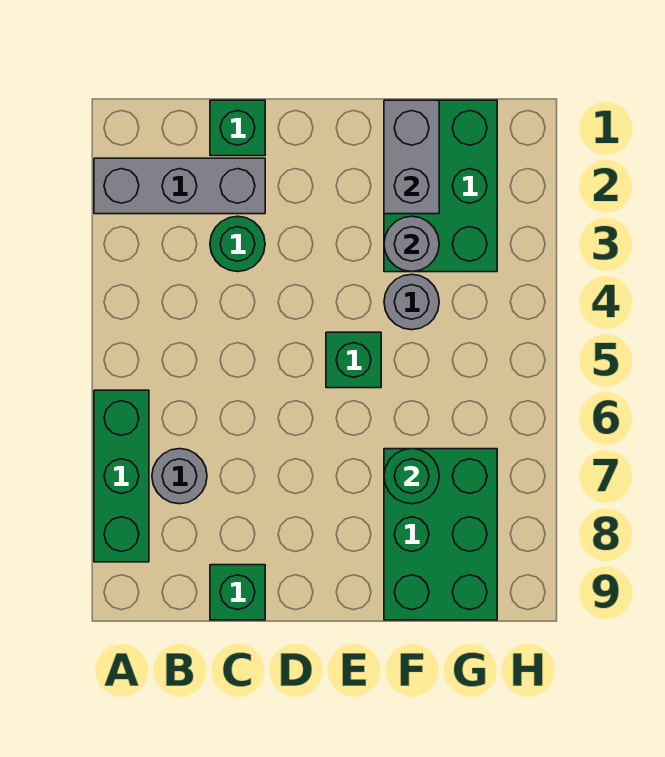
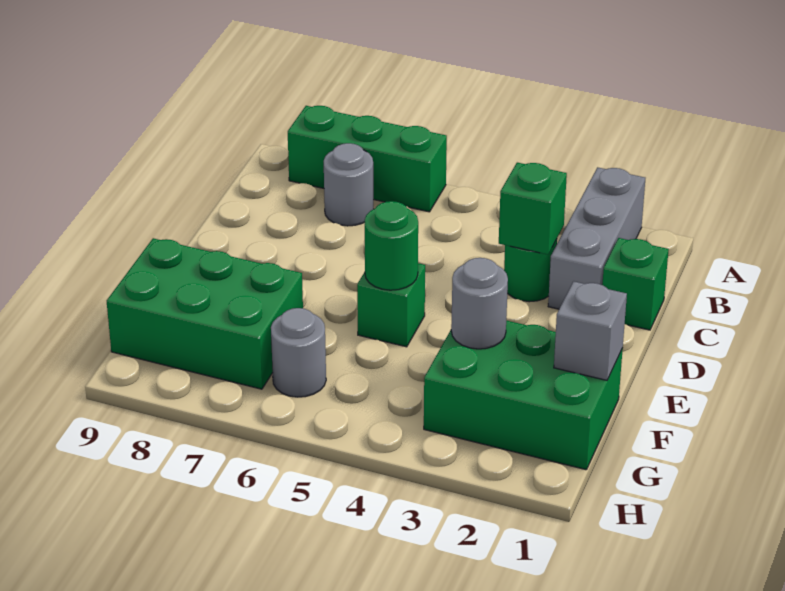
green 1x1 brick [210,565,265,620] -> green 1x1 brick moved to [499,163,567,255]
grey 1x2 brick [384,100,439,214] -> grey 1x1 brick [554,281,627,380]
grey 1x1 round brick [384,274,439,330] -> grey 1x1 round brick moved to [271,308,326,397]
green 1x1 round brick [384,449,439,504] -> green 1x1 round brick moved to [365,201,418,290]

